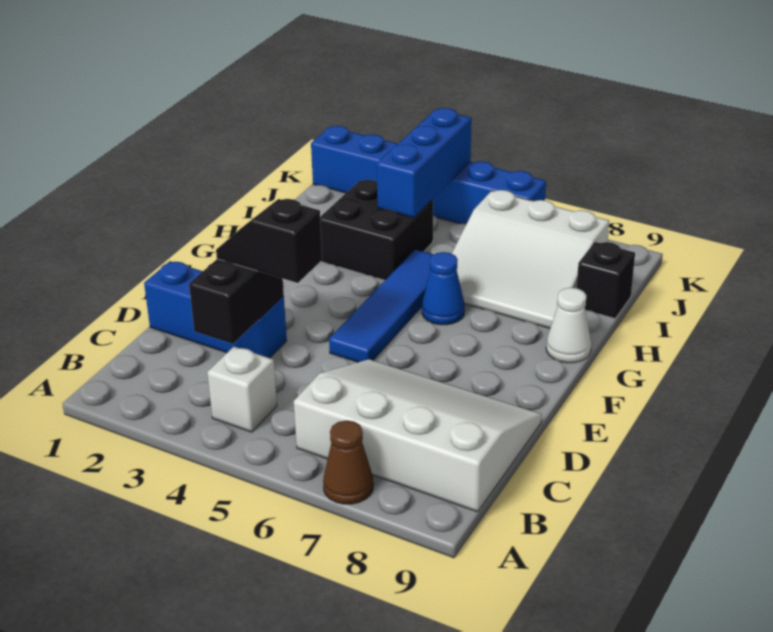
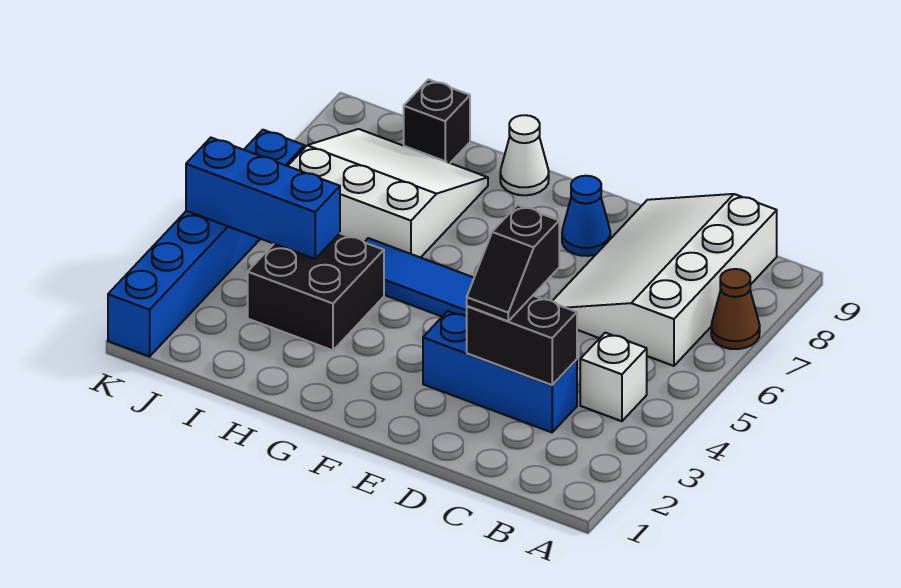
blue 1x3 brick [144,261,287,358] -> blue 1x3 brick turned to [423,311,577,432]
blue 1x1 cone [422,252,465,325] -> blue 1x1 cone moved to [562,176,610,256]
white 3x3 slope [452,190,609,328] -> white 3x3 slope turned to [288,129,488,258]

